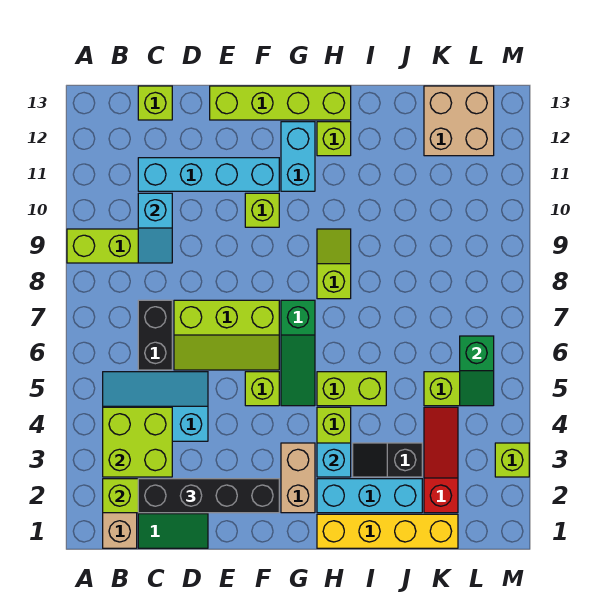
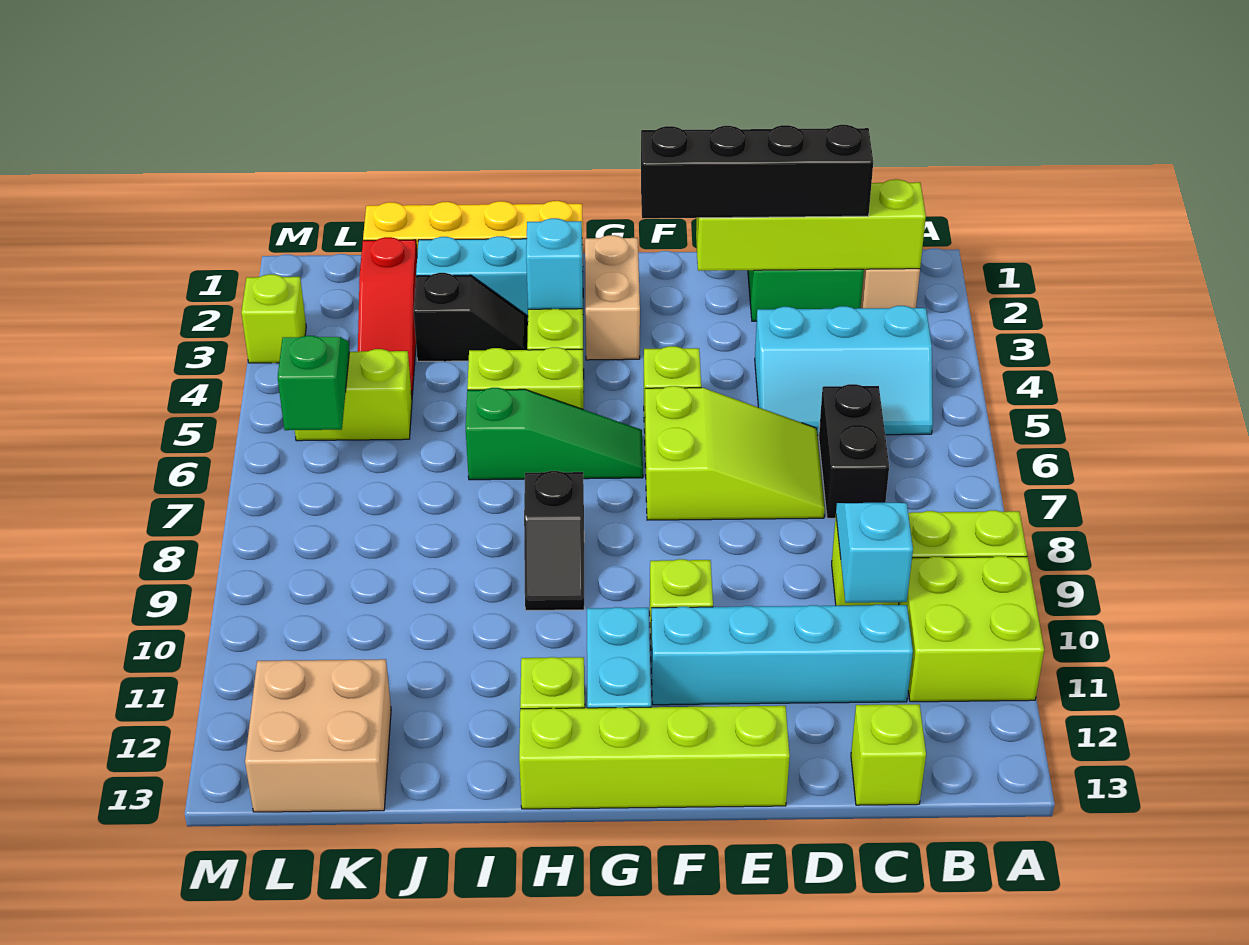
lime 2x2 brick [103,407,172,477] -> lime 2x2 brick moved to [899,556,1044,702]
lime 2x3 slope [174,300,279,370] -> lime 2x3 slope turned to [645,386,825,520]
green 1x3 slope [281,300,315,406] -> green 1x3 slope turned to [466,388,643,480]
lime 1x2 slope [317,229,351,299] -> black 1x2 slope [524,471,584,610]

